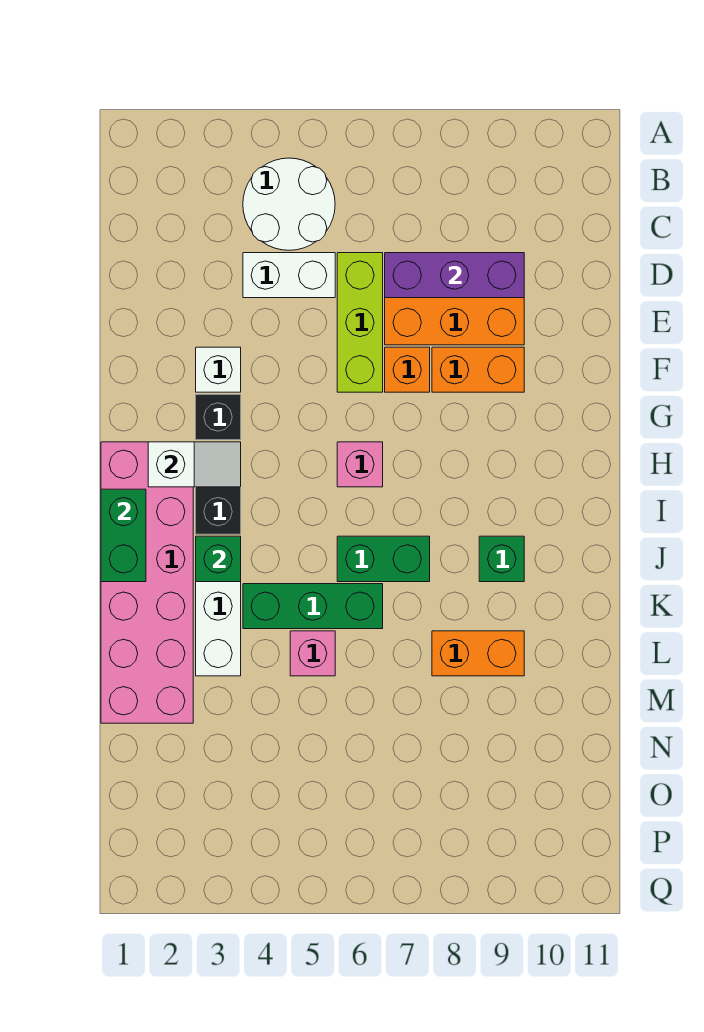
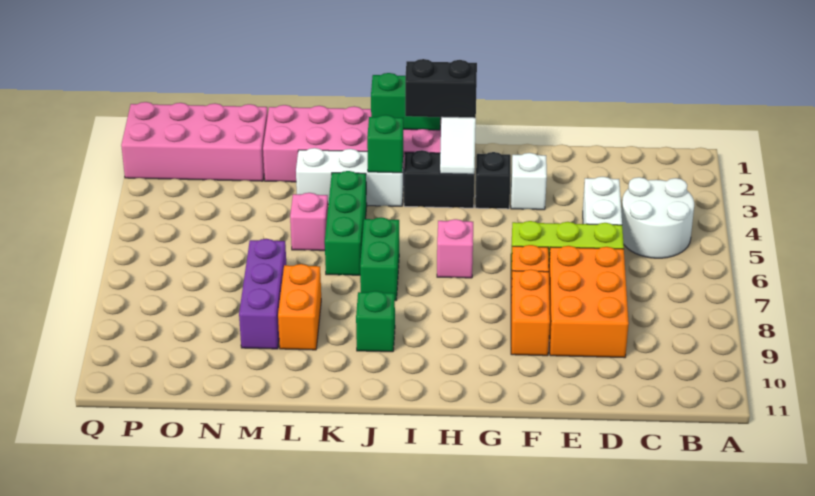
purple 1x3 brick [385,253,524,298] -> purple 1x3 brick moved to [239,239,286,349]
none -> black 1x2 brick [405,59,477,118]
none -> pink 2x4 brick [121,102,268,181]

